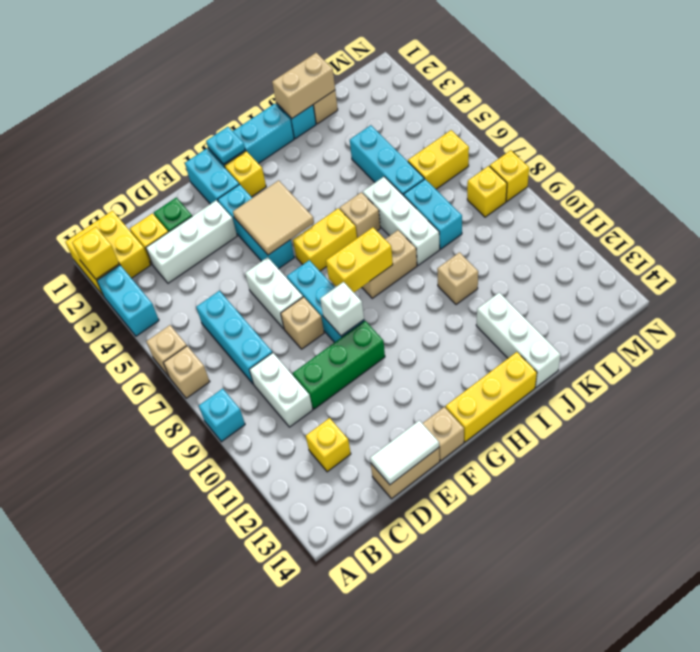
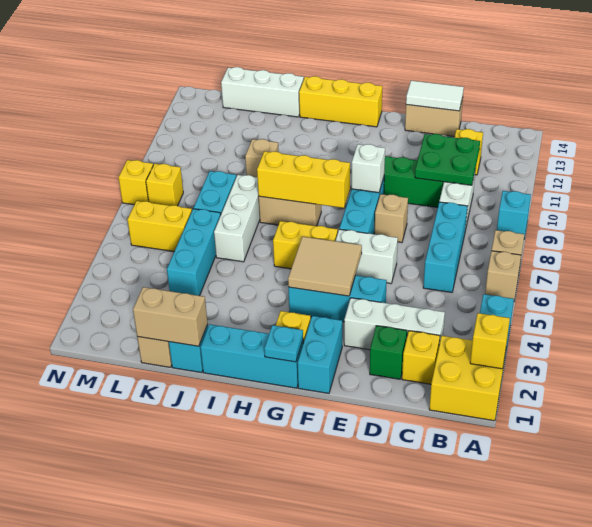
none -> green 2x2 plate [415,134,480,185]
white 1x2 brick [245,257,303,329] -> white 1x2 brick turned to [336,229,398,283]
cyan 1x3 brick [218,184,294,269] -> cyan 1x3 brick turned to [288,275,387,322]
tan 1x1 brick [422,407,464,461] -> none
yellow 1x2 brick [326,227,393,292] -> yellow 1x3 brick [257,151,350,208]
tan 1x1 brick [340,192,380,238] -> none
white 1x3 brick [476,292,561,387] -> white 1x3 brick turned to [221,67,304,117]

